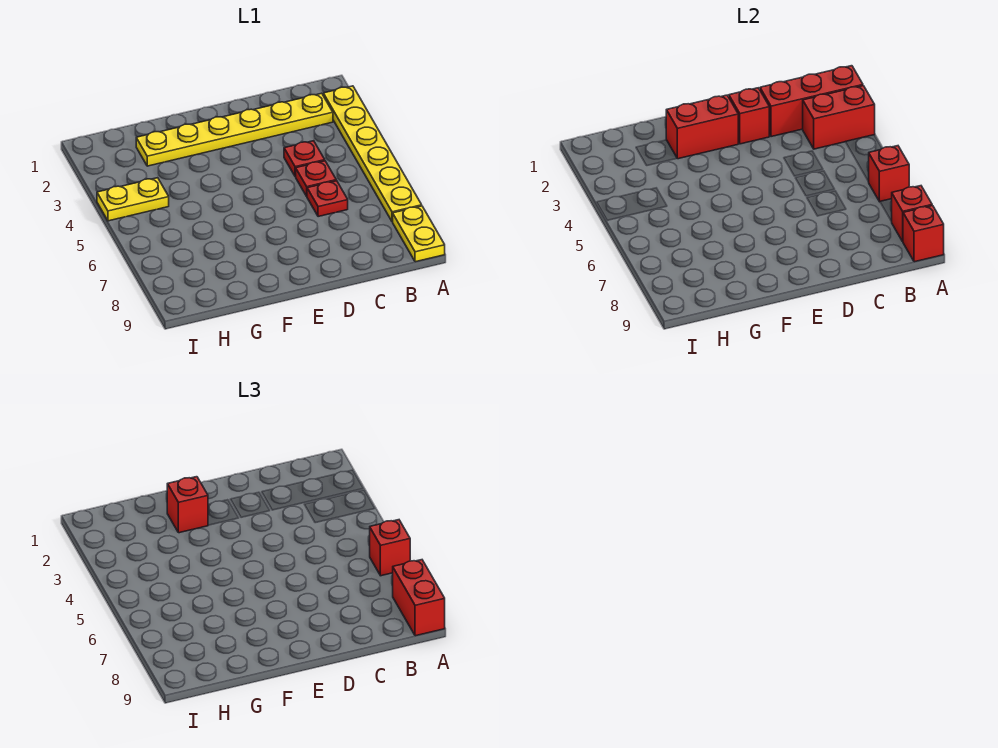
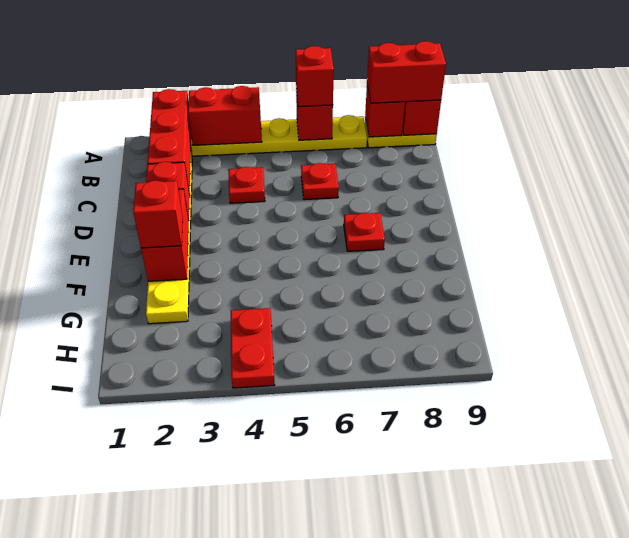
red 1x2 brick [803,86,875,149] -> red 1x2 brick turned to [188,86,262,145]
red 1x1 plate [296,161,336,196] -> red 1x1 plate moved to [344,213,385,251]
yellow 1x2 plate [97,178,169,221] -> red 1x2 plate [231,308,275,388]

